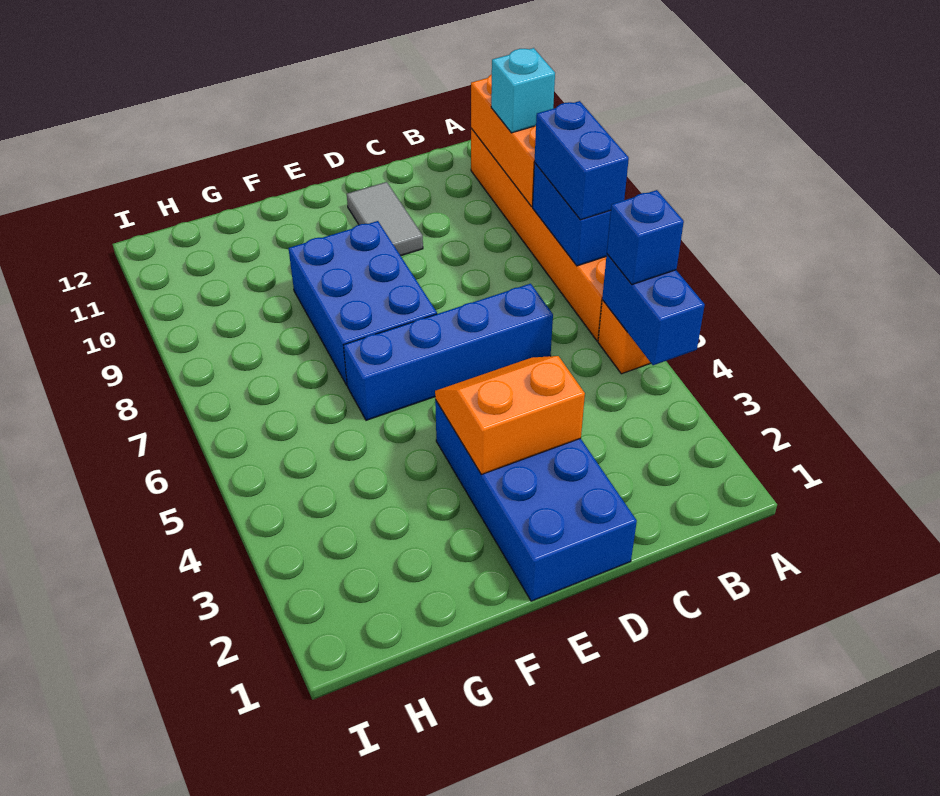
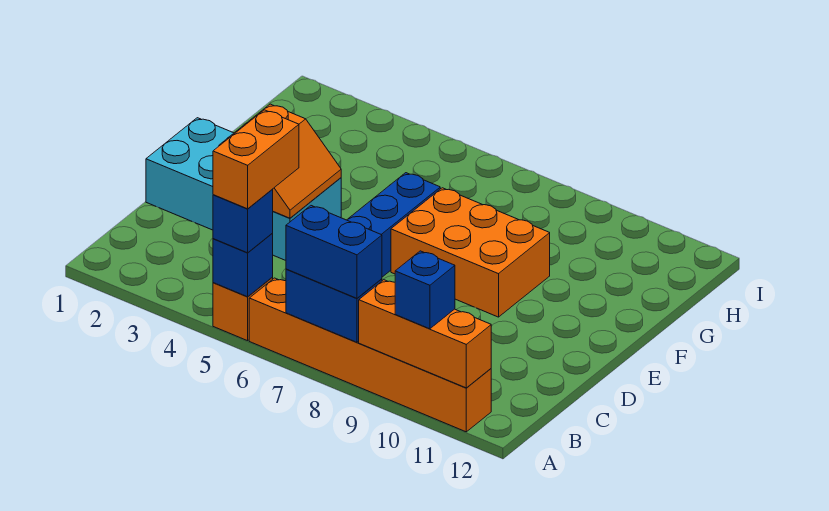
blue 1x2 brick [602,254,705,365] -> blue 1x1 brick [213,234,273,297]
none -> orange 1x2 brick [213,110,299,209]
cyan 1x1 brick [491,48,555,133] -> blue 1x1 brick [395,251,455,329]
blue 2x4 brick [435,400,637,601] -> cyan 2x4 brick [146,118,341,260]
grey 1x2 tile [347,182,423,256] -> none
blue 2x3 brick [289,221,437,385] -> orange 2x3 brick [391,188,550,317]

